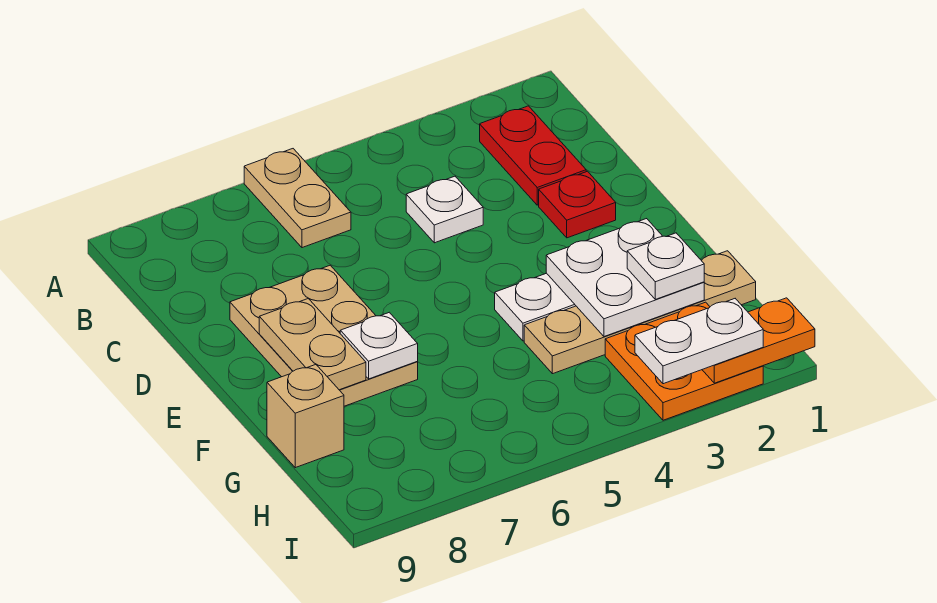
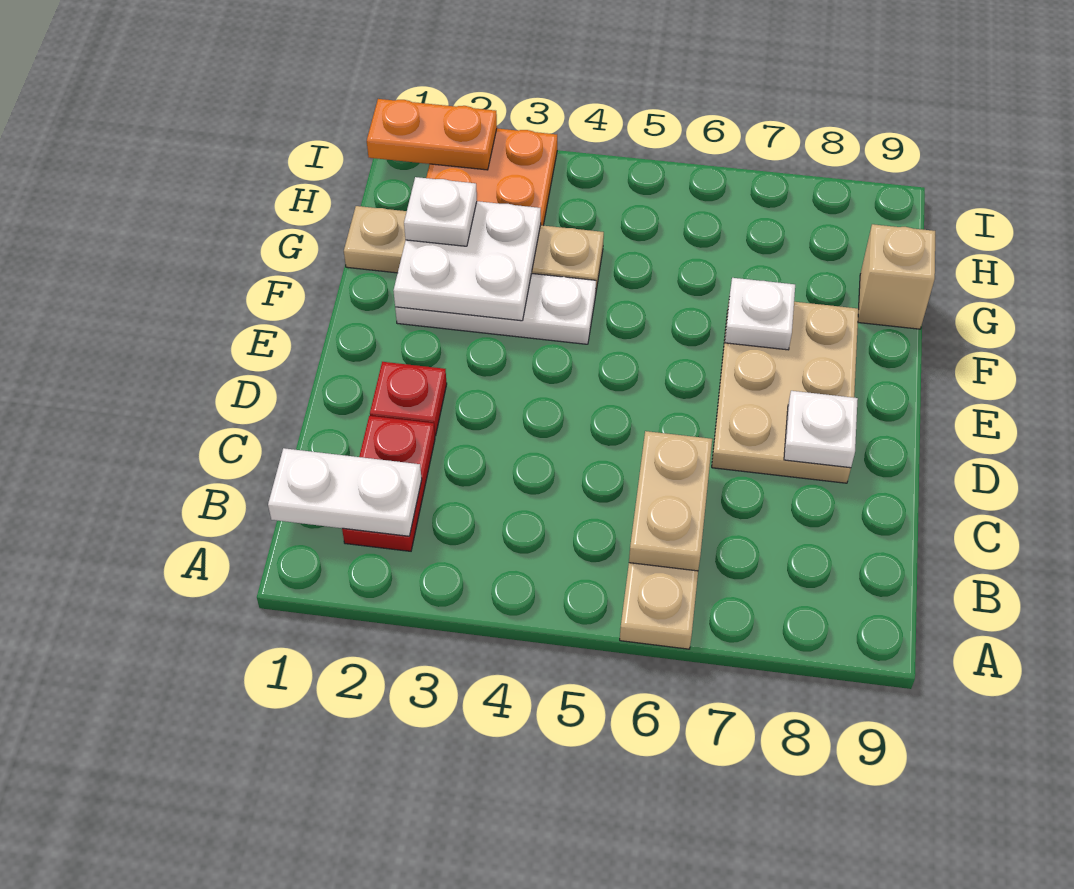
white 1x1 plate [406,176,483,243] -> white 1x1 plate moved to [784,391,858,468]
tan 1x2 plate [259,299,366,390] -> tan 1x2 plate moved to [629,431,712,571]
white 1x2 plate [635,299,763,384] -> white 1x2 plate moved to [268,448,422,536]

